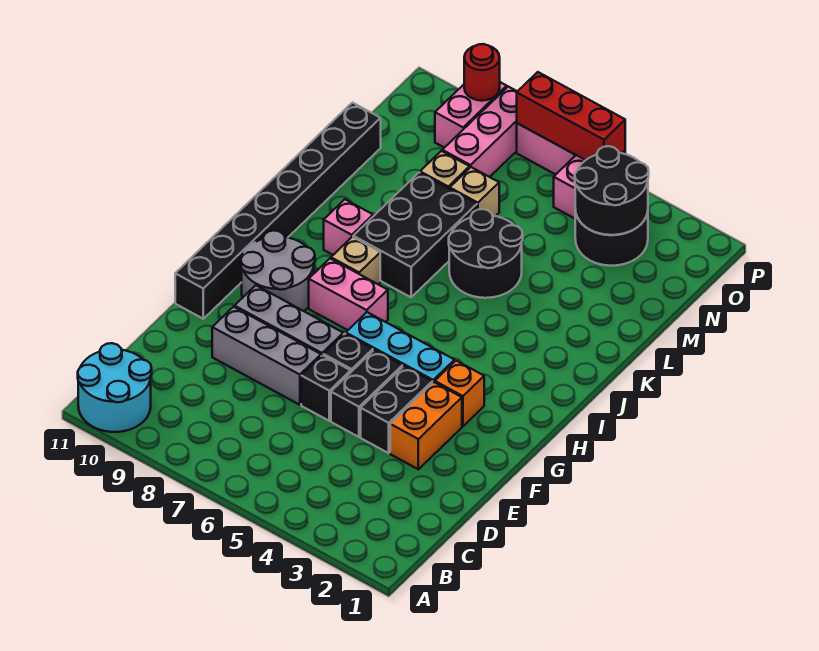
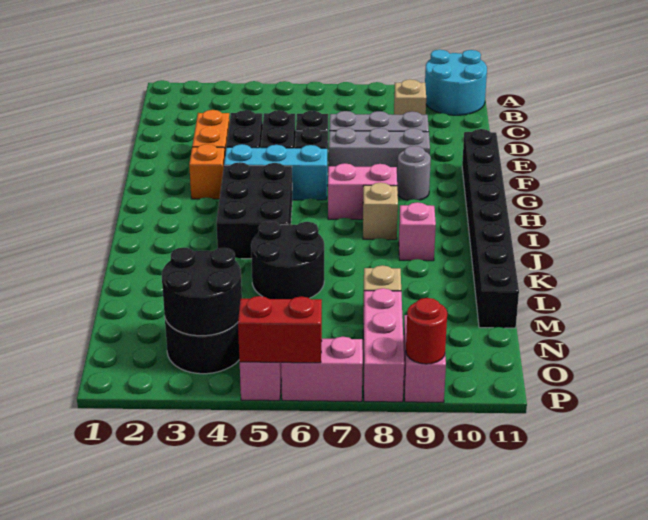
grey 2x2 round brick [241,231,315,311] -> grey 1x1 round brick [397,146,431,200]
black 2x3 brick [353,173,477,297] -> black 2x3 brick moved to [216,162,292,259]
tan 1x1 brick [450,167,499,216] -> tan 1x1 brick moved to [394,79,426,115]
red 1x3 brick [517,72,625,160] -> red 1x2 brick [238,296,322,363]

